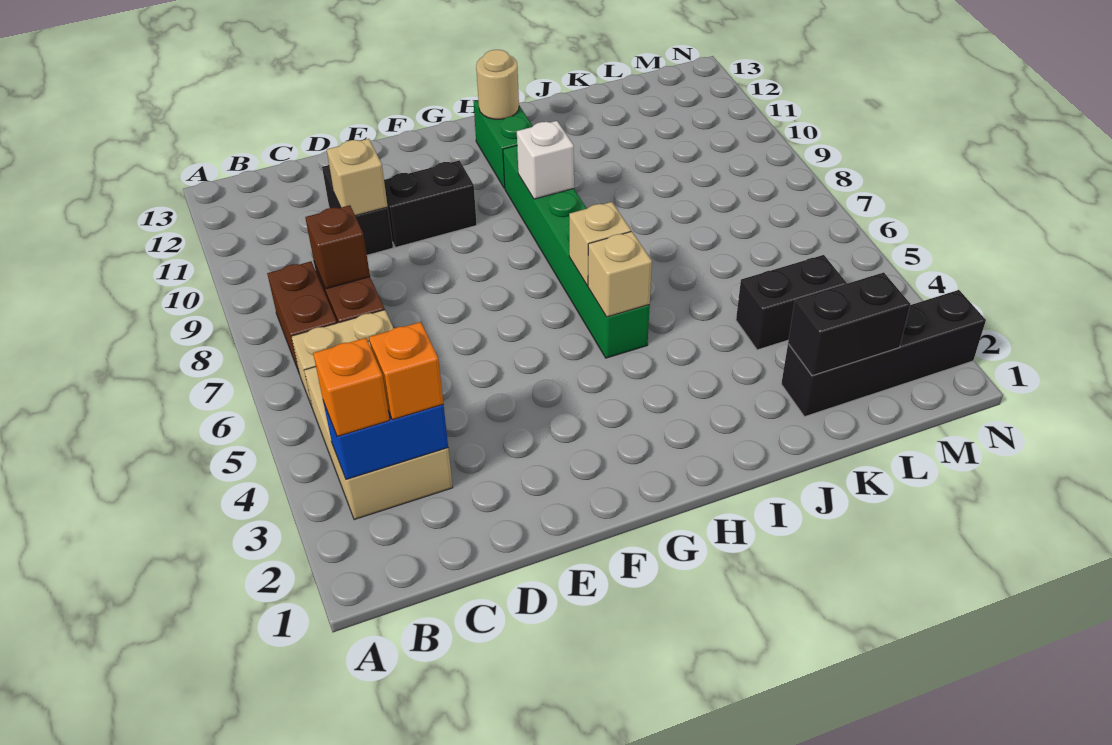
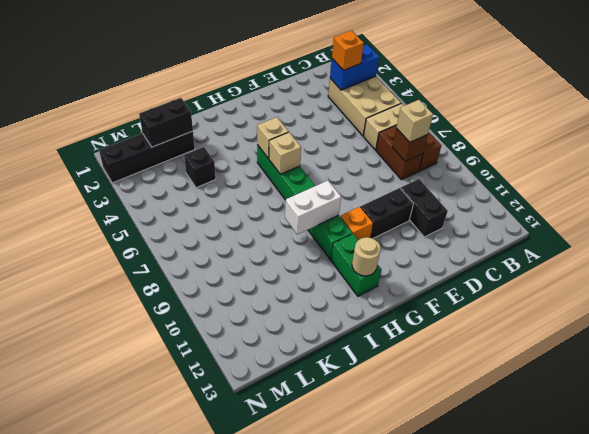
orange 1x1 brick [313,338,389,437] -> orange 1x1 brick moved to [340,207,373,240]
tan 1x1 brick [327,139,388,216] -> tan 1x1 brick moved to [396,100,433,142]
white 1x1 brick [517,121,574,199] -> white 1x2 brick [285,181,341,234]
black 1x2 brick [736,255,847,350] -> black 1x1 brick [184,147,216,188]

